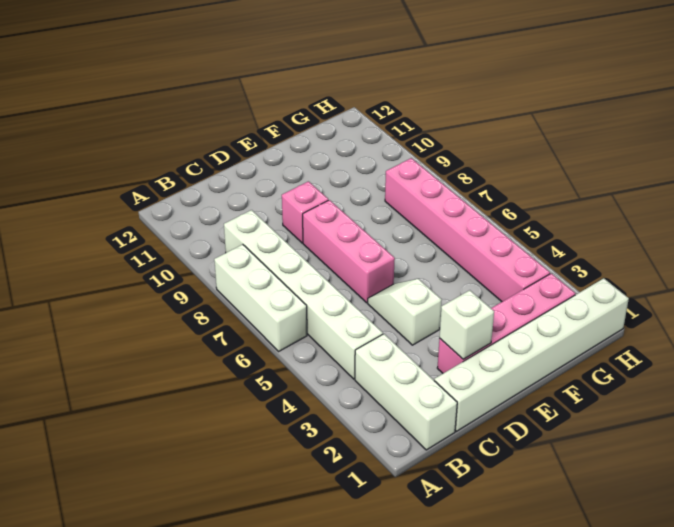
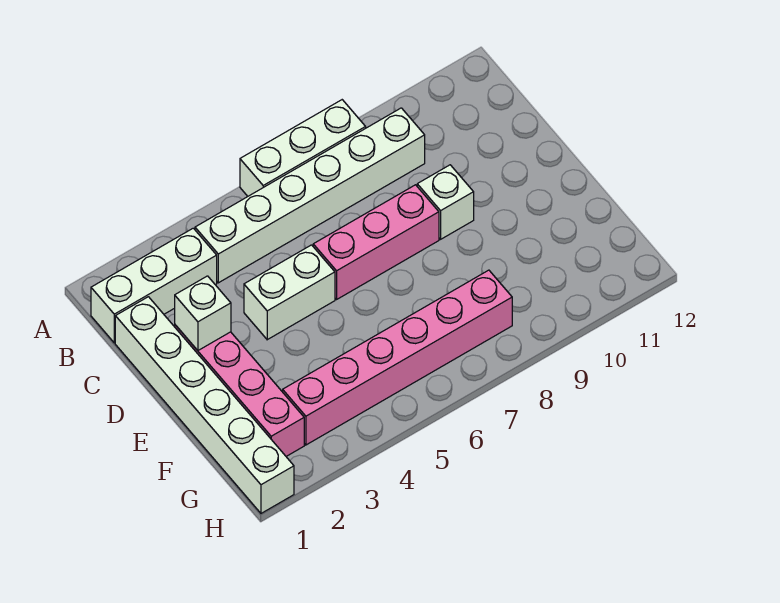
white 1x2 slope [368,279,441,345] -> white 1x2 brick [244,245,335,340]
pink 1x1 brick [282,181,328,243] -> white 1x1 brick [417,165,474,239]

